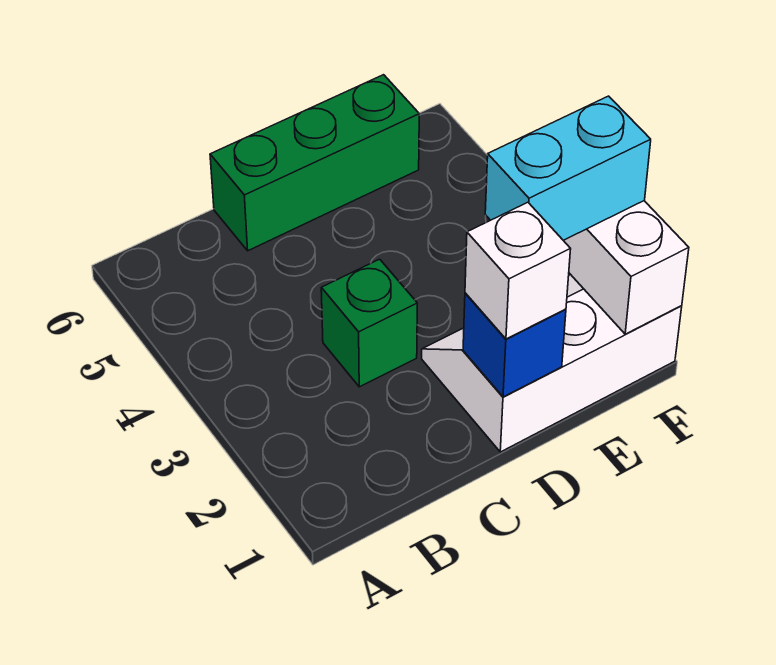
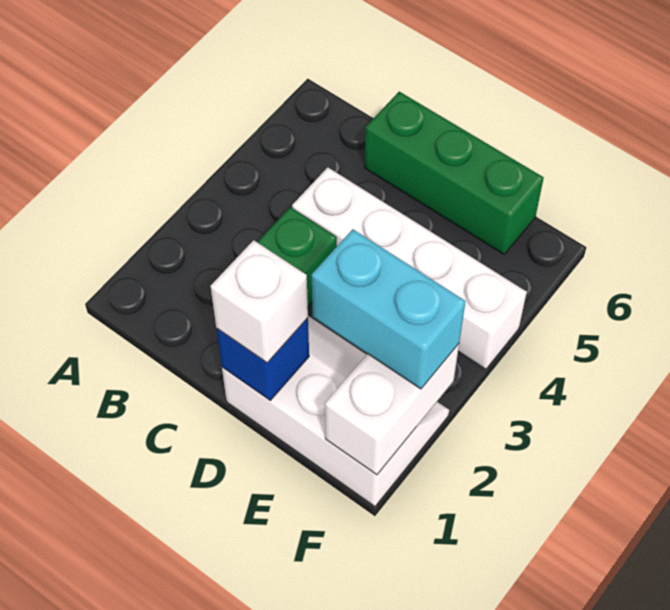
none -> white 1x4 brick [292,167,527,369]

